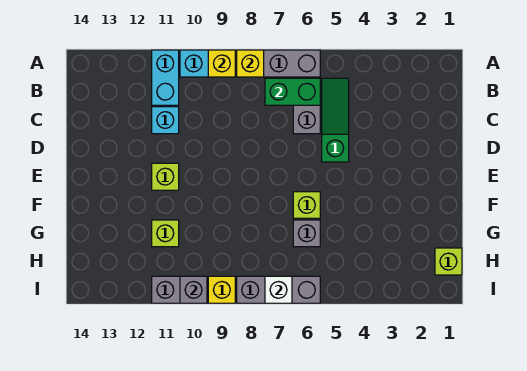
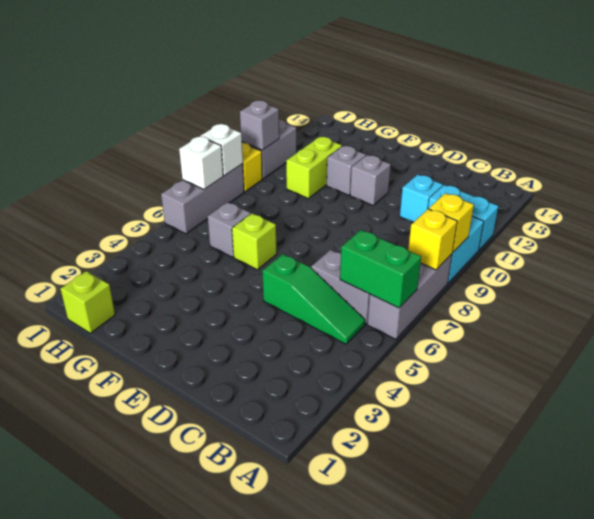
green 1x2 brick [265,78,320,105] -> green 1x2 brick turned to [340,230,421,308]
lime 1x1 brick [152,163,179,190] -> grey 1x1 brick [350,155,391,205]
none -> grey 1x1 brick [327,146,366,195]
lime 1x1 brick [152,220,179,247] -> lime 1x2 brick [286,137,342,199]
none -> white 1x1 brick [200,124,243,176]

